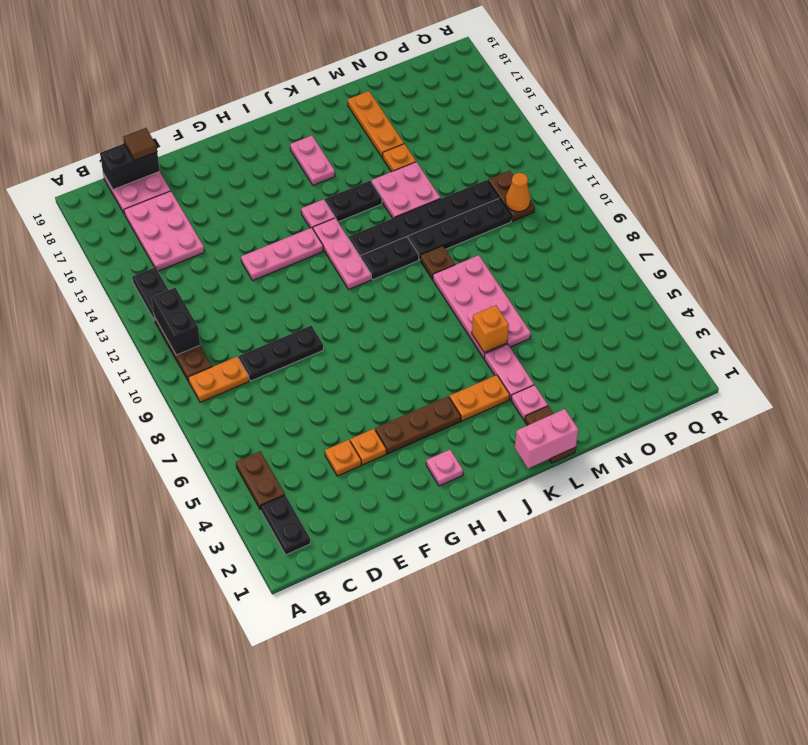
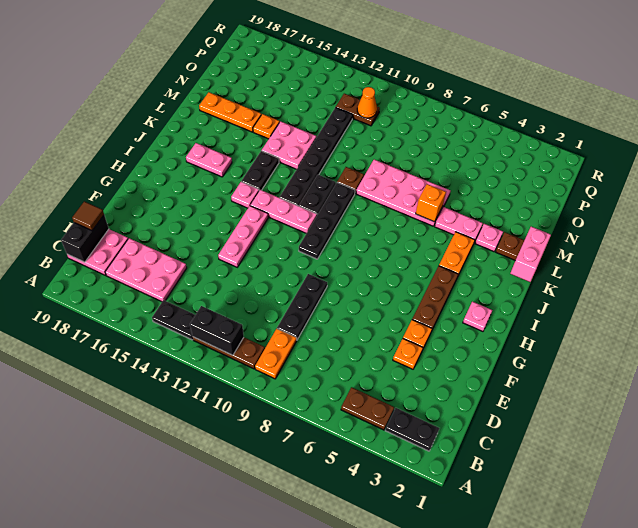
black 1x4 plate [408,198,512,260] -> black 1x4 plate moved to [299,183,355,259]

